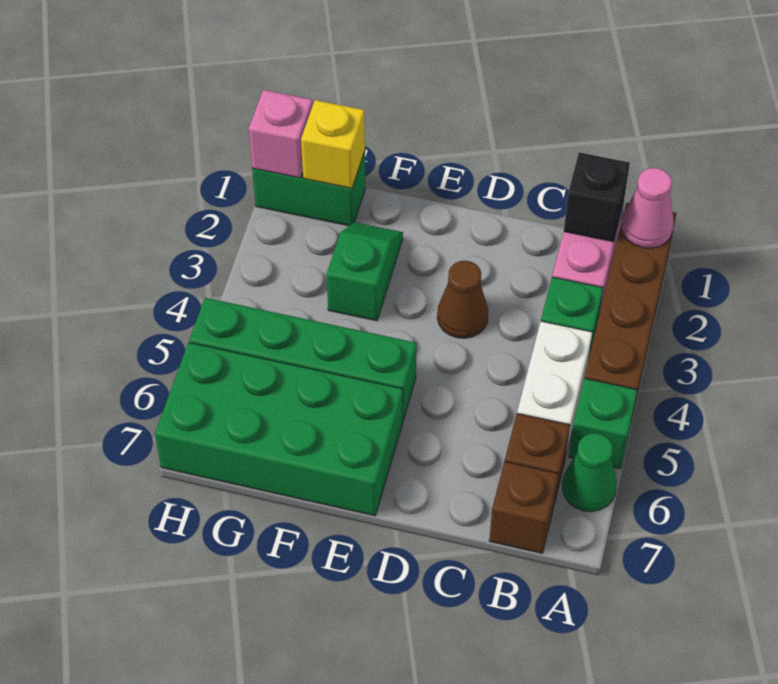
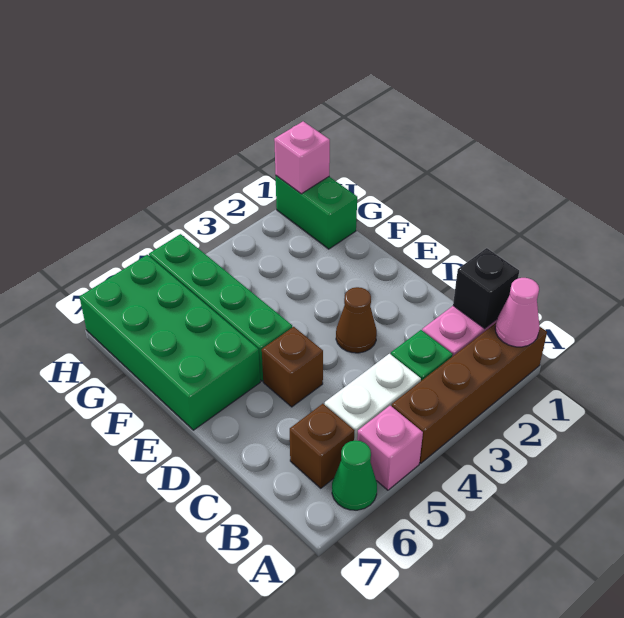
green 1x1 brick [569,378,637,469] -> pink 1x1 brick [357,406,423,490]
brown 1x1 brick [489,462,558,553] -> brown 1x1 brick moved to [262,327,323,407]
green 1x2 slope [327,222,403,321] -> none
yellow 1x1 brick [301,100,365,188] -> none

